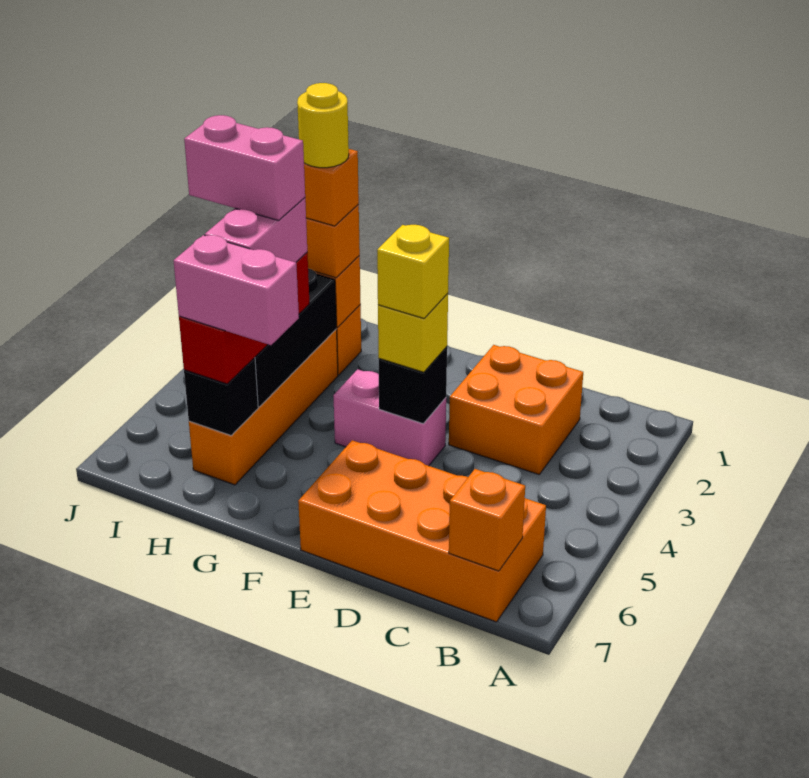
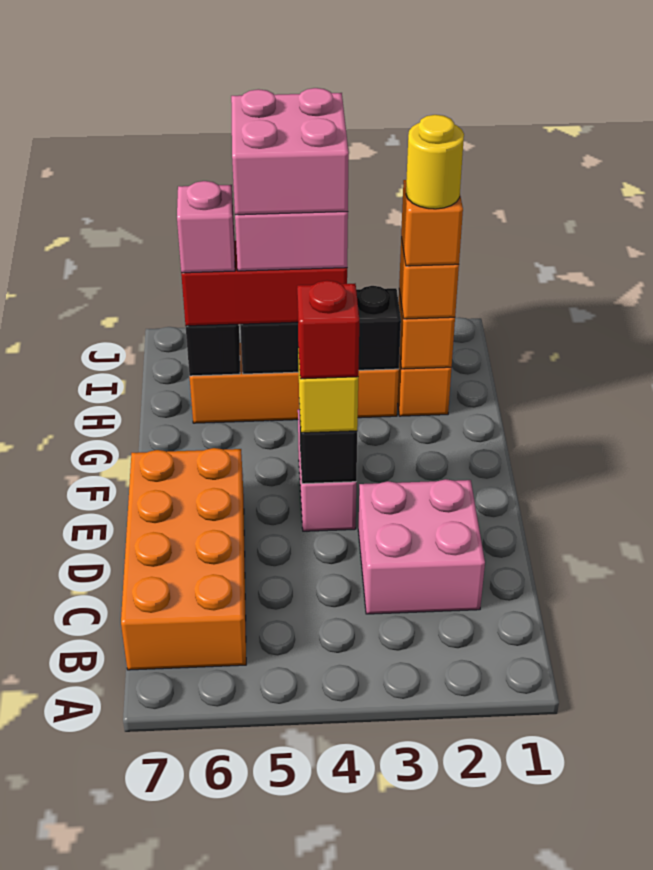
orange 1x1 brick [449,469,525,571] -> none
orange 2x2 brick [449,345,583,474] -> pink 2x2 brick [358,479,485,614]
yellow 1x1 brick [377,225,449,318] -> red 1x1 brick [297,280,359,379]
pink 1x2 brick [174,235,299,345] -> pink 1x1 brick [177,181,235,273]
pink 1x2 brick [184,115,305,220] -> pink 2x2 brick [231,88,349,215]

